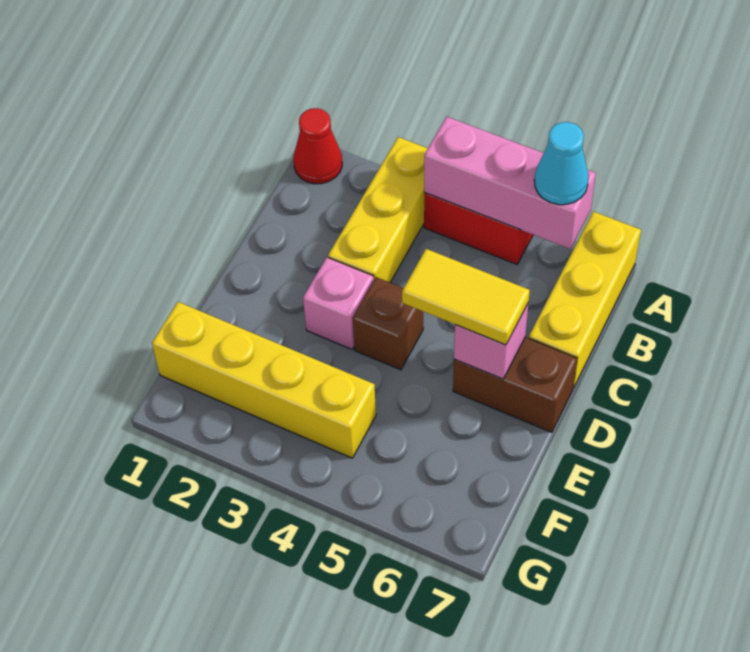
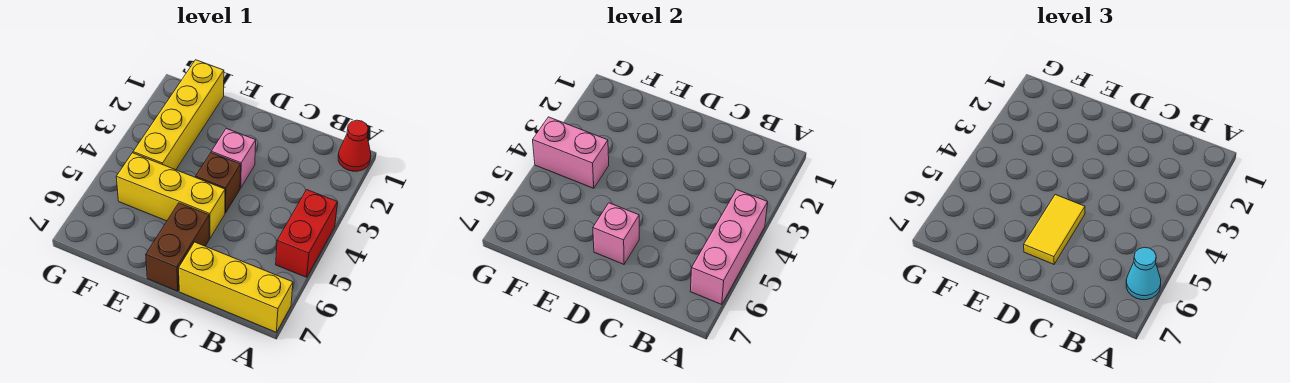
yellow 1x3 brick [328,137,428,282] -> yellow 1x3 brick moved to [116,153,225,238]
none -> pink 1x2 brick [533,117,609,188]

